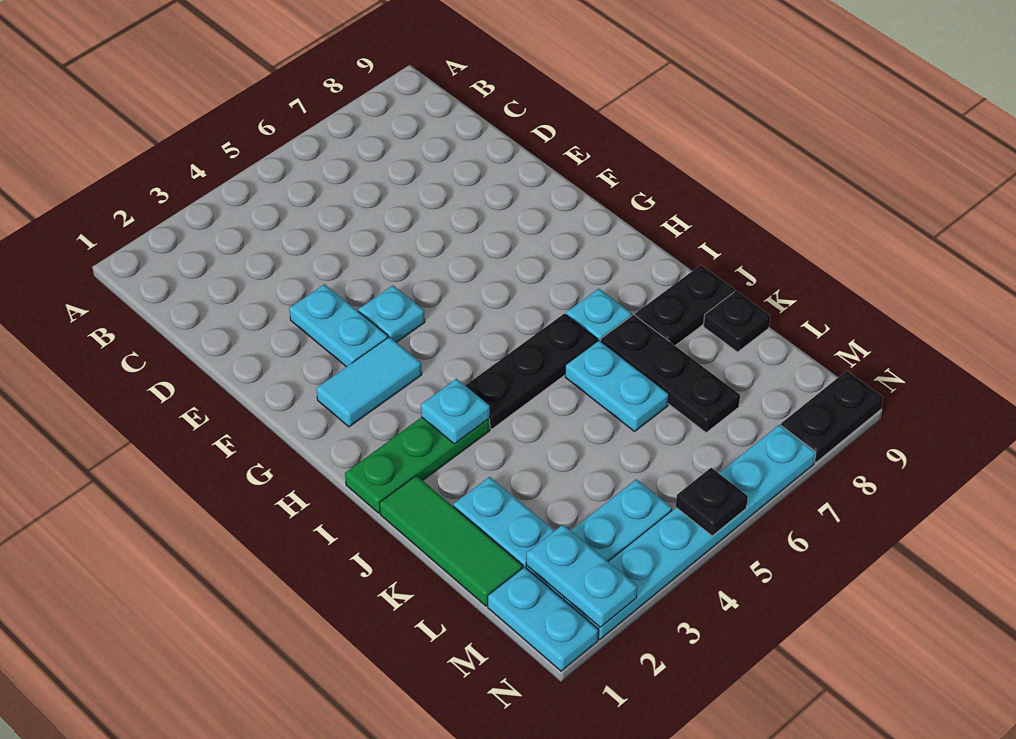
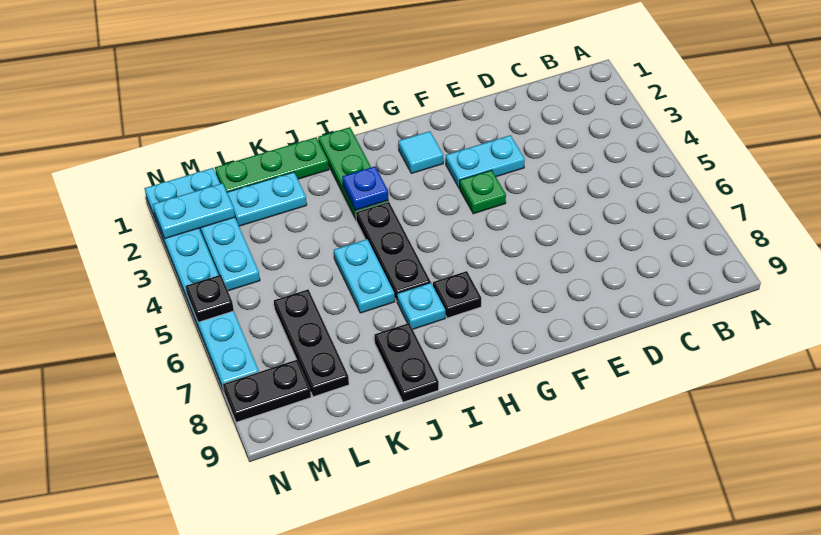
cyan 1x1 plate [358,285,425,342] -> green 1x1 plate [460,170,506,214]
cyan 1x2 tile [316,337,422,427] -> cyan 1x1 tile [398,131,443,173]
cyan 1x1 plate [421,379,490,444] -> blue 1x1 plate [342,166,388,210]
green 1x3 tile [380,476,523,606] -> green 1x3 plate [215,137,329,192]
cyan 1x2 plate [565,340,669,431] -> cyan 1x2 plate turned to [334,239,395,313]
black 1x3 plate [601,315,740,433] -> black 1x3 plate turned to [274,289,349,397]
black 1x1 plate [703,291,771,352] -> black 1x1 plate moved to [433,271,481,318]
black 1x2 plate [781,371,883,463] -> black 1x2 plate turned to [223,360,311,422]

